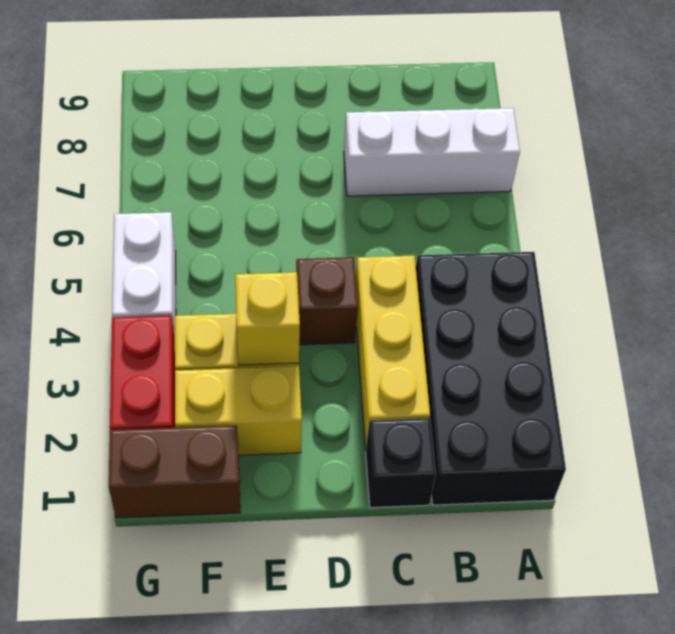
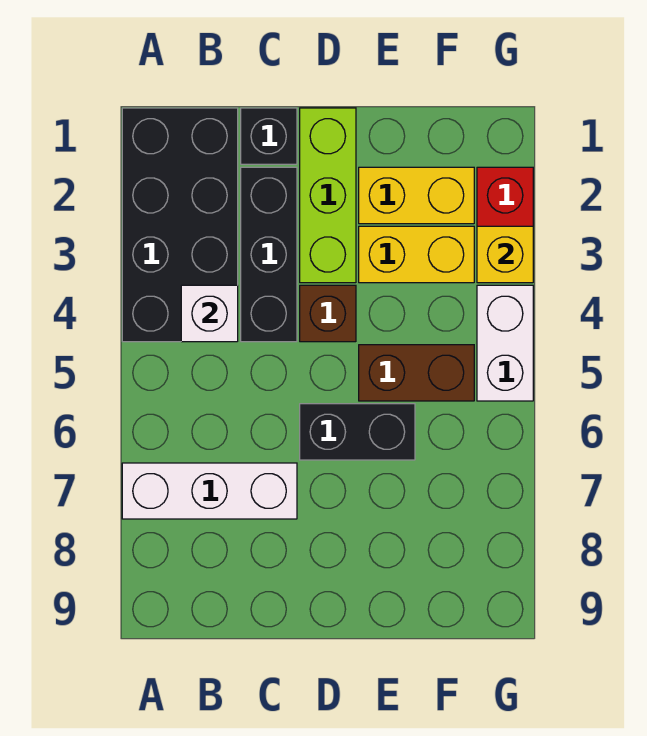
none -> white 1x1 brick [181,285,238,342]
yellow 1x3 brick [356,256,430,450] -> black 1x3 brick [241,167,297,342]
none -> lime 1x3 brick [300,108,356,283]
none -> black 1x2 brick [300,404,415,460]
yellow 1x1 brick [235,272,300,365] -> yellow 1x1 brick moved to [477,226,533,283]
brown 1x2 brick [109,425,240,518] -> brown 1x2 brick moved to [359,345,474,401]

